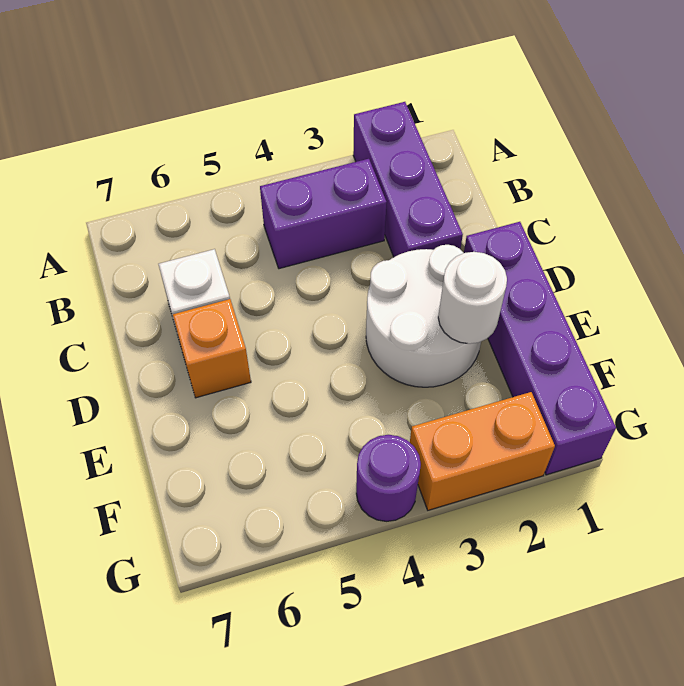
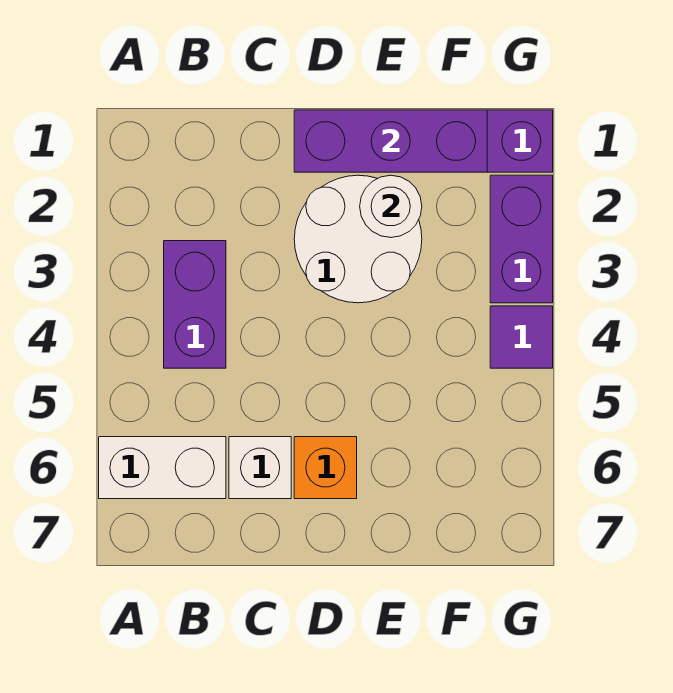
purple 1x3 brick [353,102,463,257] -> purple 1x3 brick moved to [294,110,487,172]
none -> white 1x2 brick [99,437,226,499]
orange 1x2 brick [410,392,555,510] -> purple 1x2 brick [490,175,553,303]
purple 1x1 round brick [356,435,421,521] -> purple 1x1 tile [490,306,553,368]

